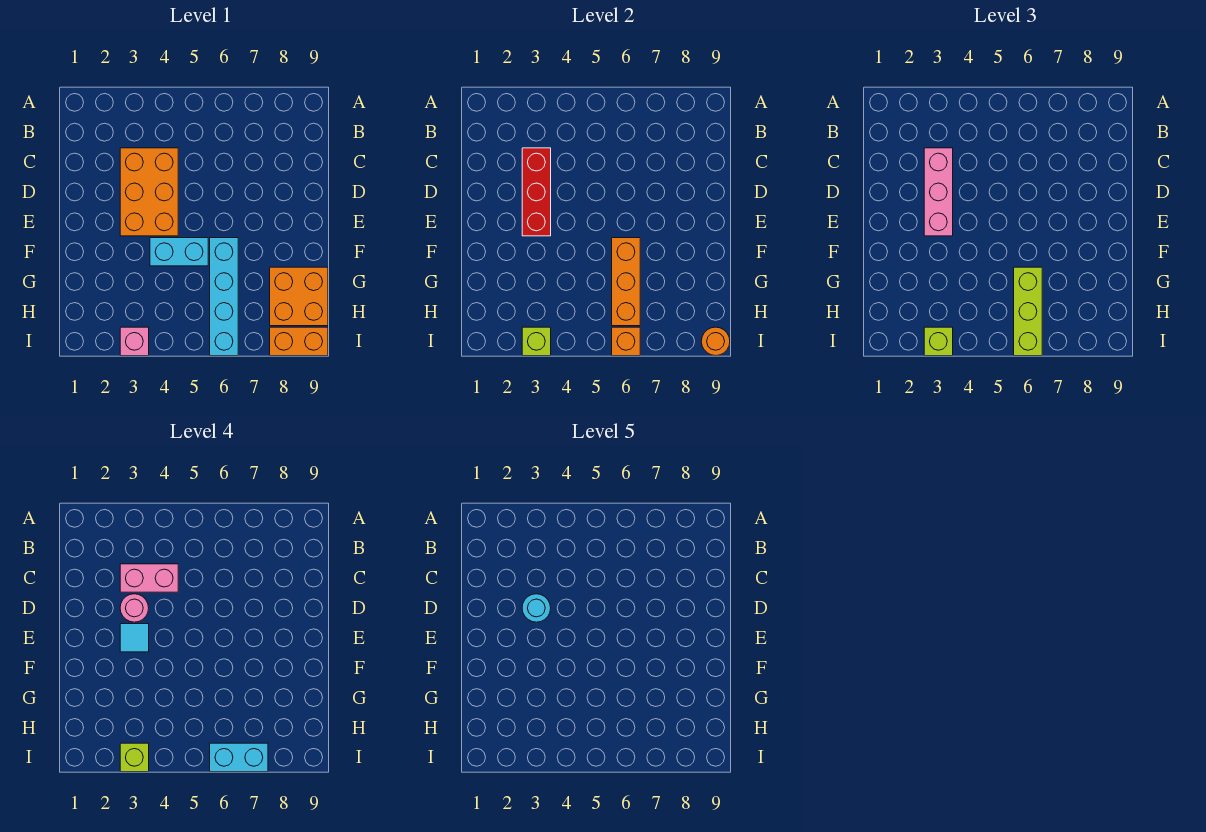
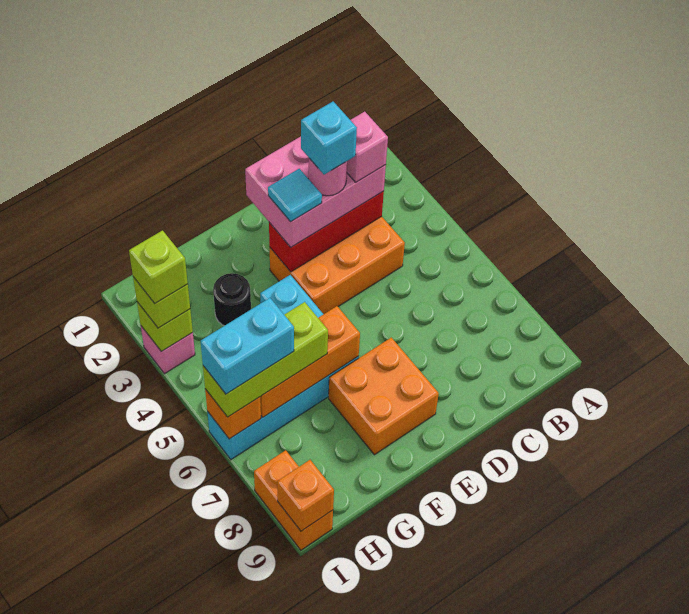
pink 1x3 brick [924,148,953,236] -> pink 2x3 brick [245,137,386,247]
pink 1x2 brick [120,564,178,592] -> pink 1x1 brick [347,112,388,182]
cyan 1x1 round brick [522,594,551,622] -> cyan 1x1 brick [301,102,357,175]
none -> black 1x1 round brick [213,273,251,326]
orange 2x2 brick [270,267,328,326] -> orange 2x2 brick moved to [329,337,439,455]
cyan 1x2 brick [210,743,268,772] -> cyan 1x2 brick turned to [201,298,294,394]
orange 1x1 round brick [701,327,730,356] -> orange 1x1 brick [277,460,334,531]

